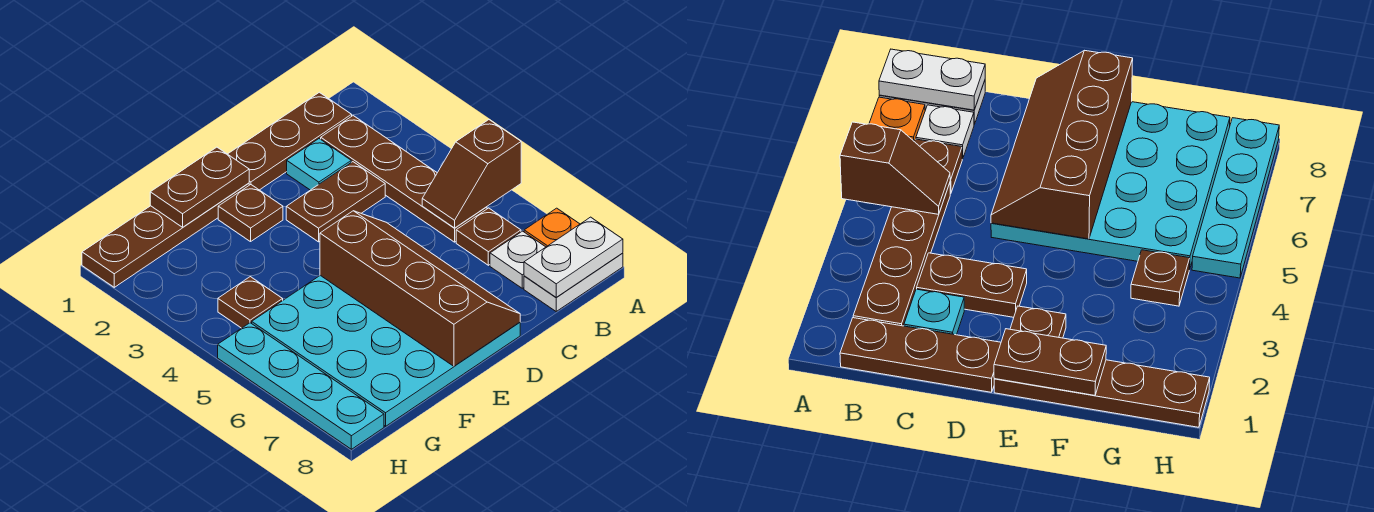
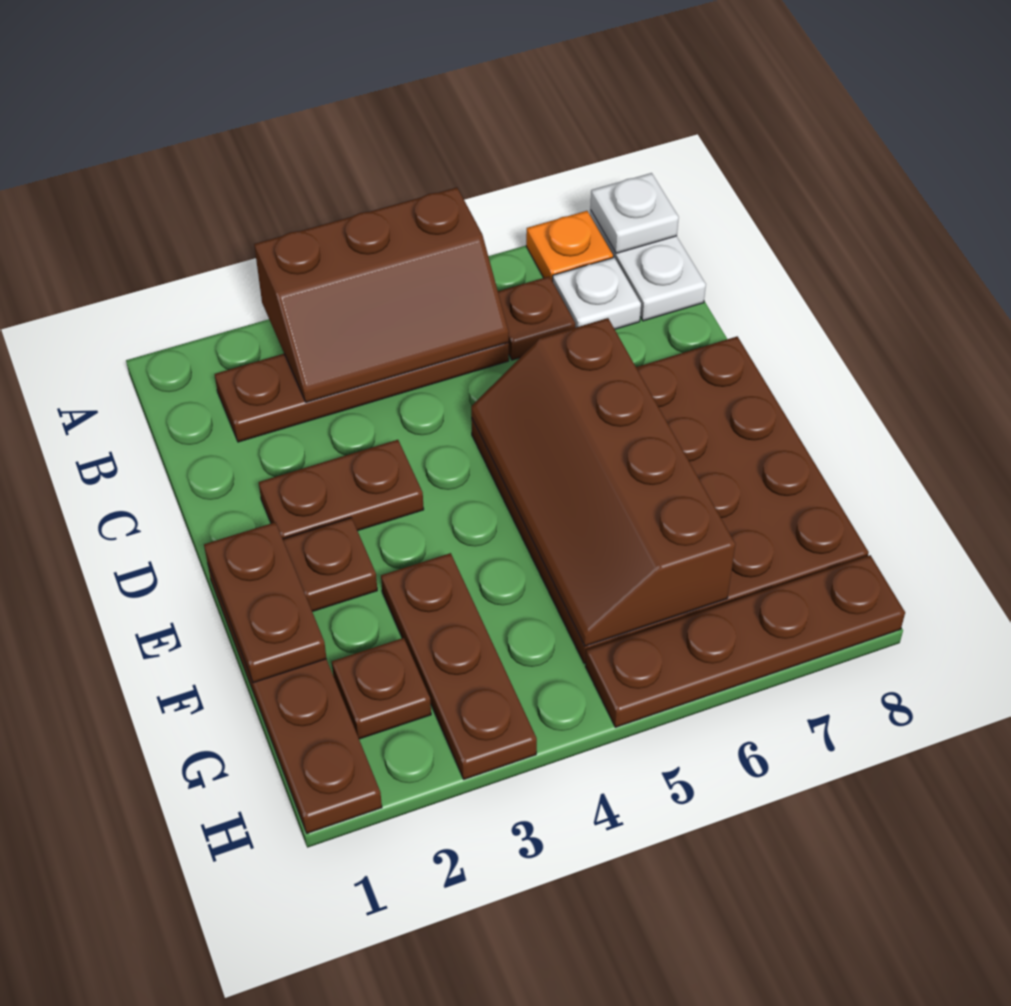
brown 1x2 slope [422,120,521,228] -> brown 2x3 slope [254,187,509,402]
white 1x2 plate [524,217,623,297] -> white 1x1 plate [590,173,679,253]
brown 1x3 plate [228,92,352,190] -> brown 1x3 plate moved to [381,553,537,779]
cyan 1x1 plate [287,139,351,190] -> none
brown 1x2 plate [286,162,385,242] -> brown 1x2 plate turned to [259,440,424,539]
cyan 4x4 plate [252,275,520,426] -> brown 4x4 plate [471,336,869,664]
brown 2x4 slope [320,211,520,366] -> brown 2x4 slope turned to [471,318,735,646]
brown 1x1 plate [218,277,283,328] -> brown 1x1 plate moved to [332,638,431,739]
cyan 1x4 plate [218,323,384,449] -> brown 1x4 plate [585,555,905,727]

